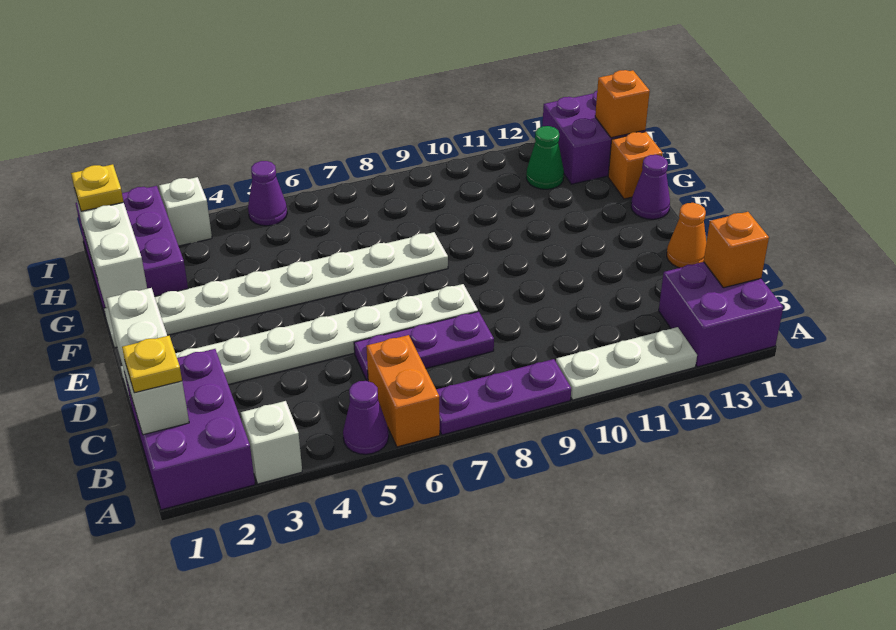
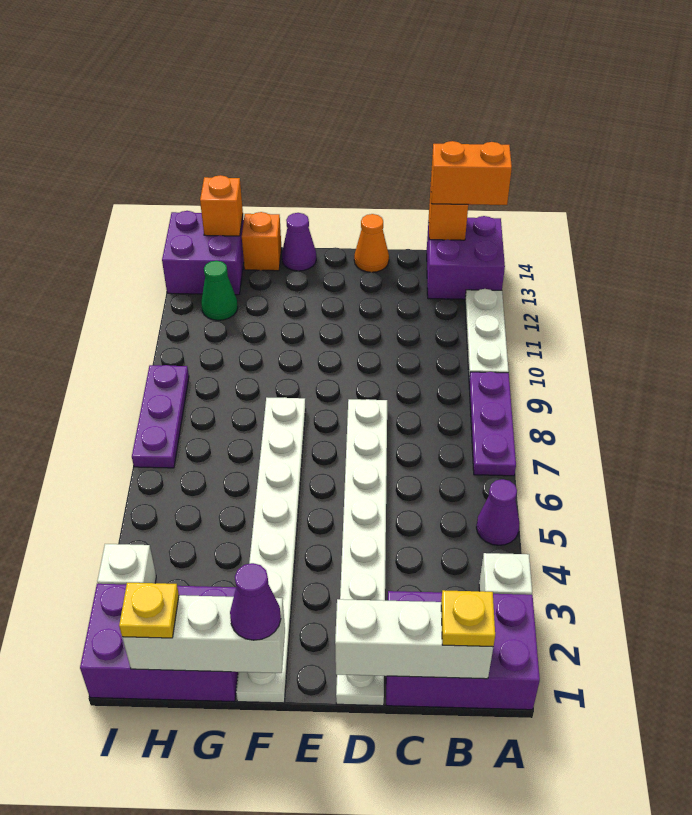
orange 1x2 brick [366,335,440,447] -> orange 1x2 brick moved to [431,141,512,205]
purple 1x3 plate [354,311,494,381] -> purple 1x3 plate moved to [132,365,189,468]
purple 1x1 cone [248,161,287,226] -> purple 1x1 cone moved to [230,563,281,640]

